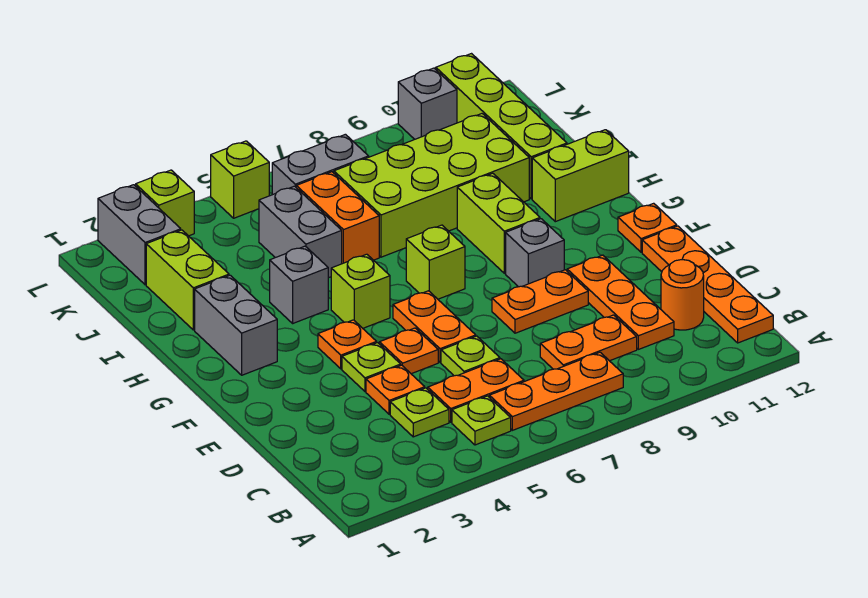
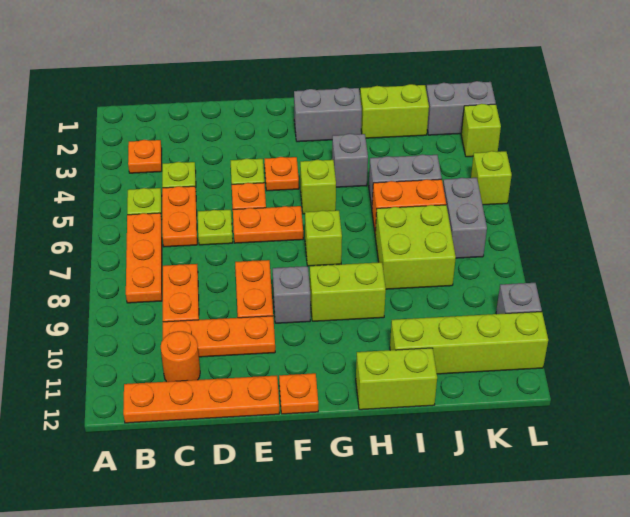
orange 1x1 plate [366,365,425,414] -> orange 1x1 plate moved to [128,140,162,173]
lime 1x2 brick [532,130,629,222] -> lime 1x2 brick turned to [356,348,437,410]
lime 2x4 brick [334,114,529,257] -> lime 2x2 brick [375,205,456,289]

